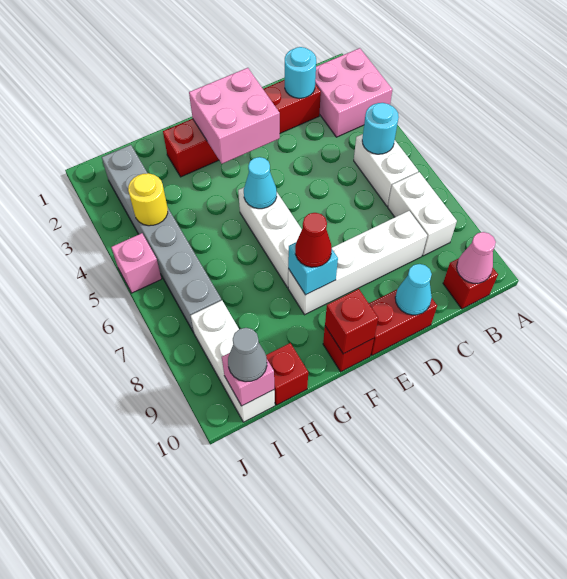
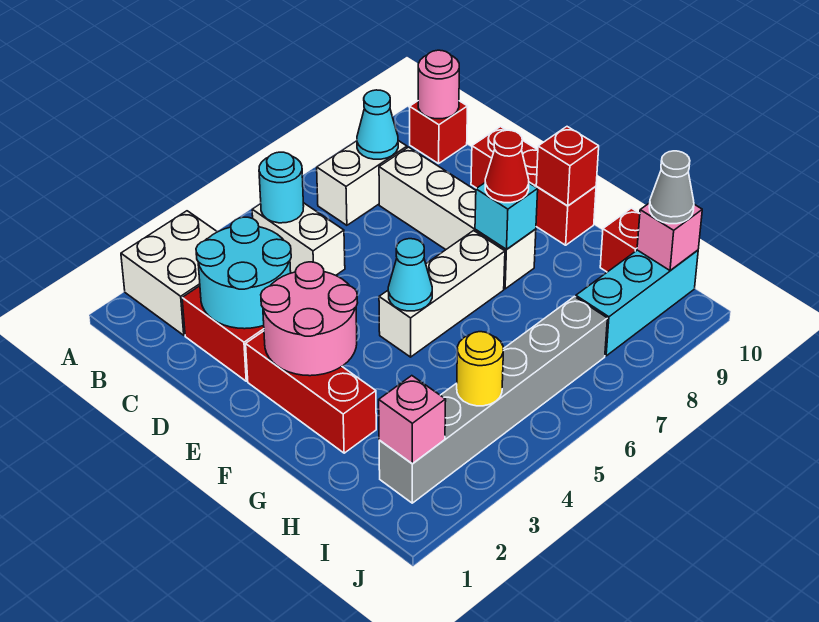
pink 2x2 brick [315,48,393,137] -> white 2x2 brick [121,211,217,335]
white 1x2 brick [354,134,418,206] -> white 1x2 brick turned to [252,203,345,275]
pink 1x1 cone [457,232,496,283] -> pink 1x1 round brick [418,50,459,119]
cyan 1x1 round brick [285,47,316,98] -> cyan 2x2 round brick [196,217,291,329]
cyan 1x1 cone [395,264,432,315] -> cyan 1x1 cone moved to [357,90,398,159]
pink 2x2 brick [189,68,280,164] -> pink 2x2 round brick [261,262,358,376]
white 1x3 brick [191,301,275,422] -> cyan 1x3 brick [576,250,698,356]
pink 1x1 brick [111,233,162,293] -> pink 1x1 brick moved to [379,376,446,464]

